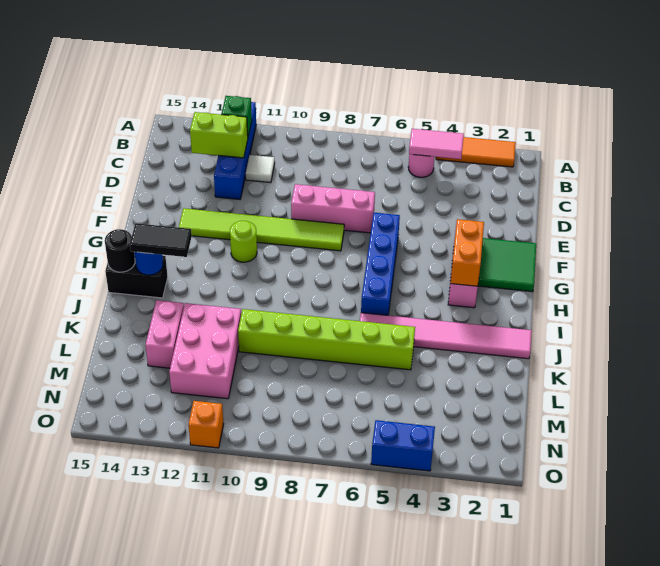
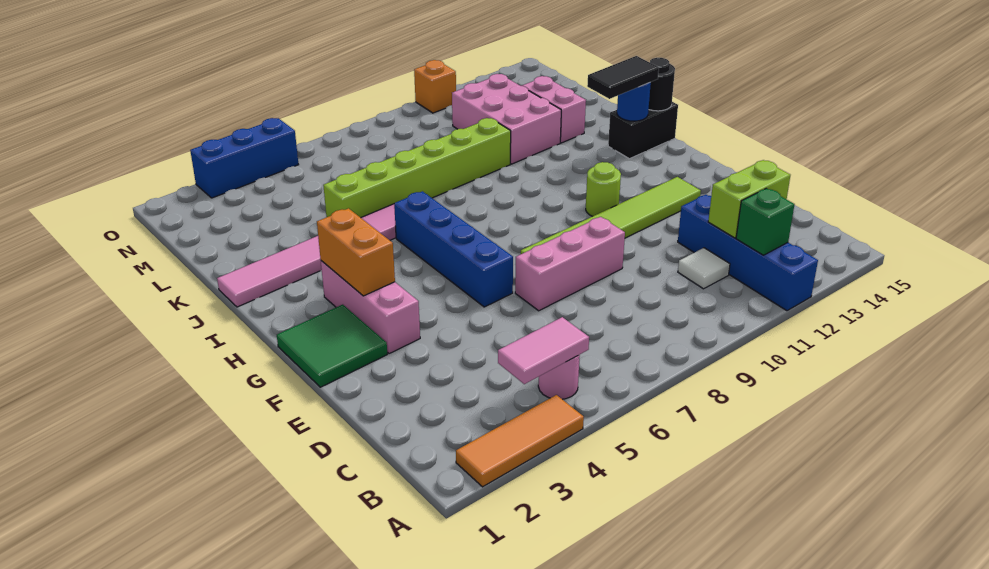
blue 1x2 brick [371,420,435,471] -> blue 1x3 brick [190,118,299,198]

